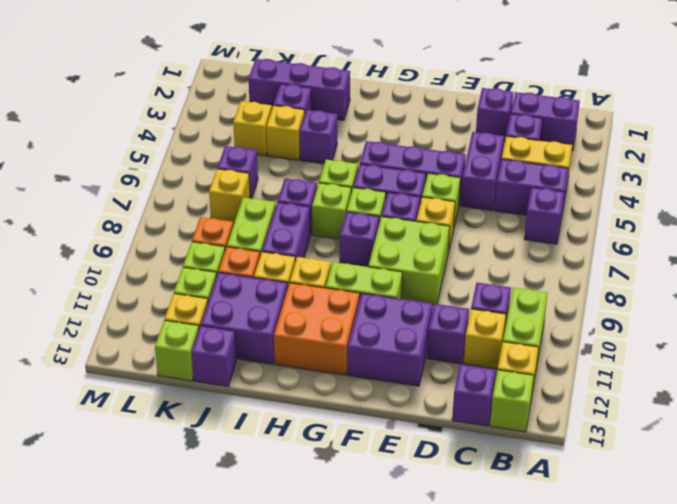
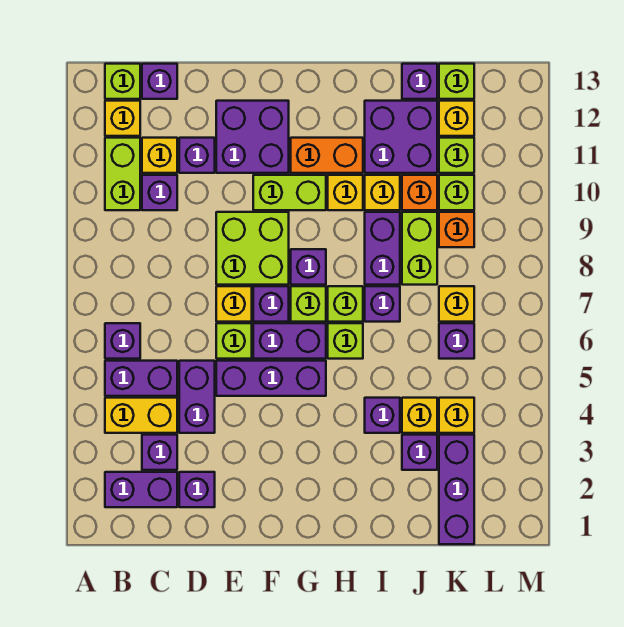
orange 2x2 brick [274,283,360,375] -> orange 1x2 brick [291,138,363,173]
purple 1x3 brick [249,59,350,120] -> purple 1x3 brick turned to [439,435,474,544]

